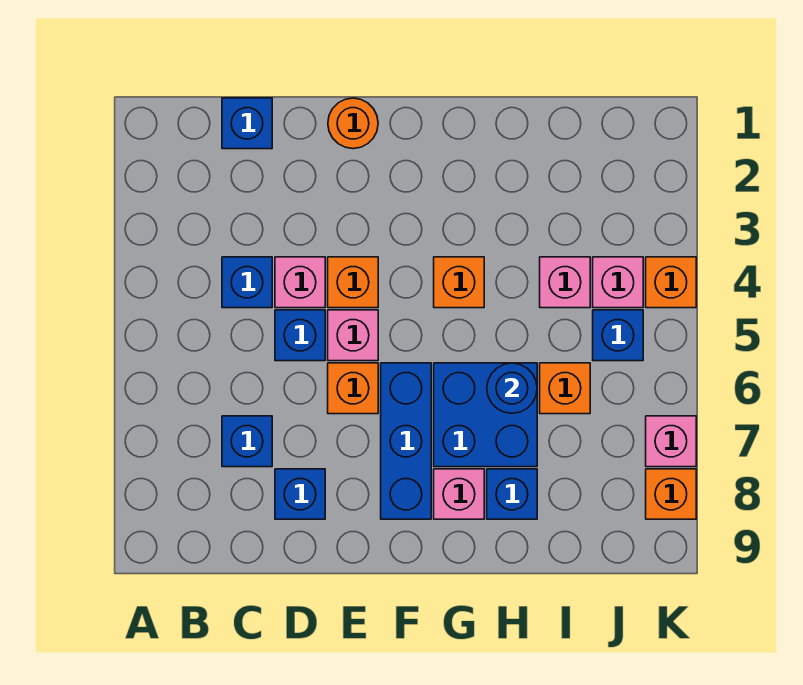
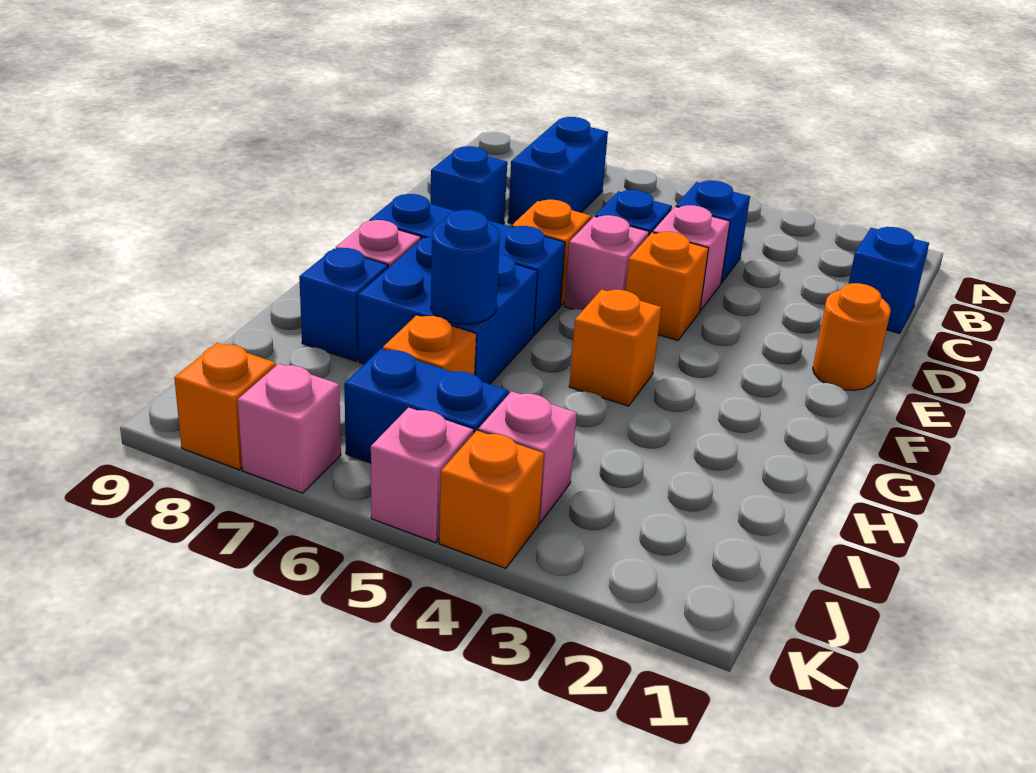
blue 1x1 brick [222,416,272,467] -> blue 1x2 brick [508,117,608,224]
pink 1x1 brick [540,257,590,308] -> pink 1x1 brick moved to [371,408,473,543]
blue 1x1 brick [593,310,643,361] -> blue 1x2 brick [344,349,508,463]

